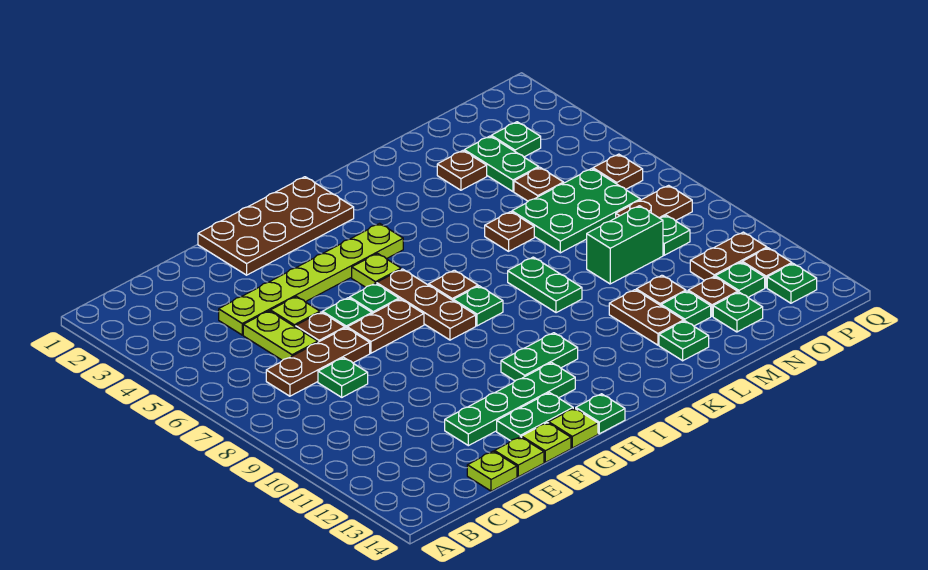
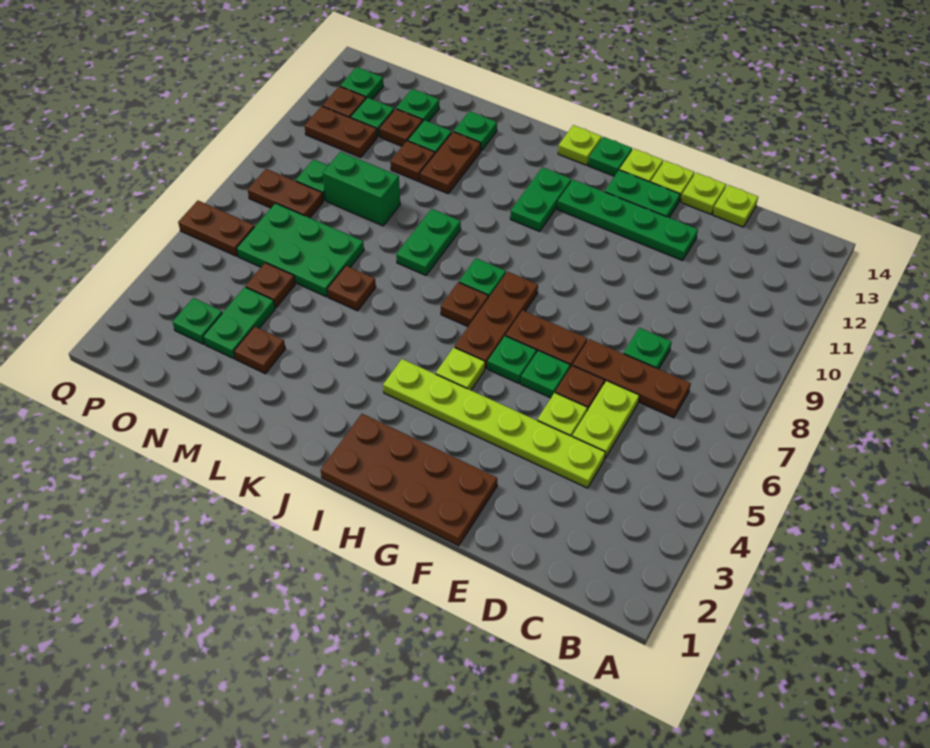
green 1x2 plate [501,333,578,381] -> green 1x2 plate turned to [510,167,571,231]
none -> lime 1x1 plate [558,125,602,165]
brown 1x1 plate [593,154,643,190] -> brown 1x2 plate [178,201,255,256]

